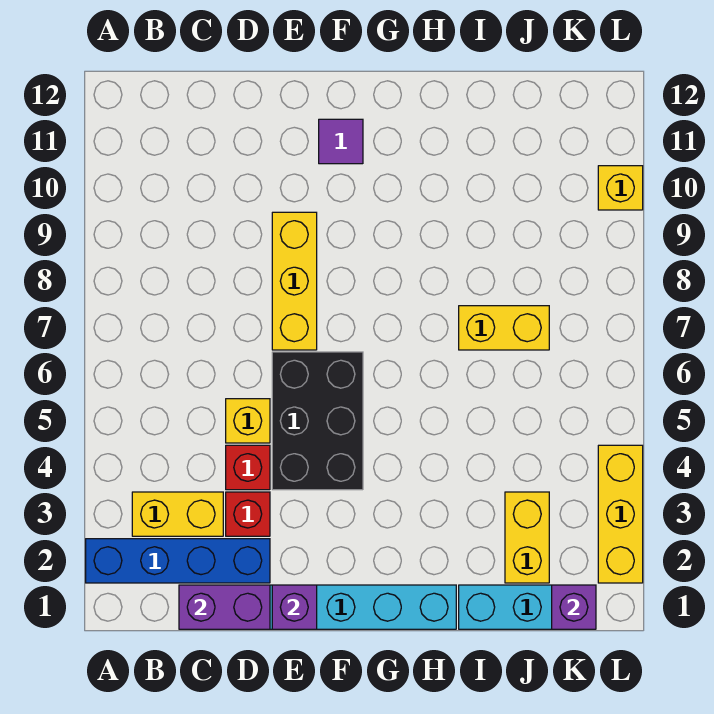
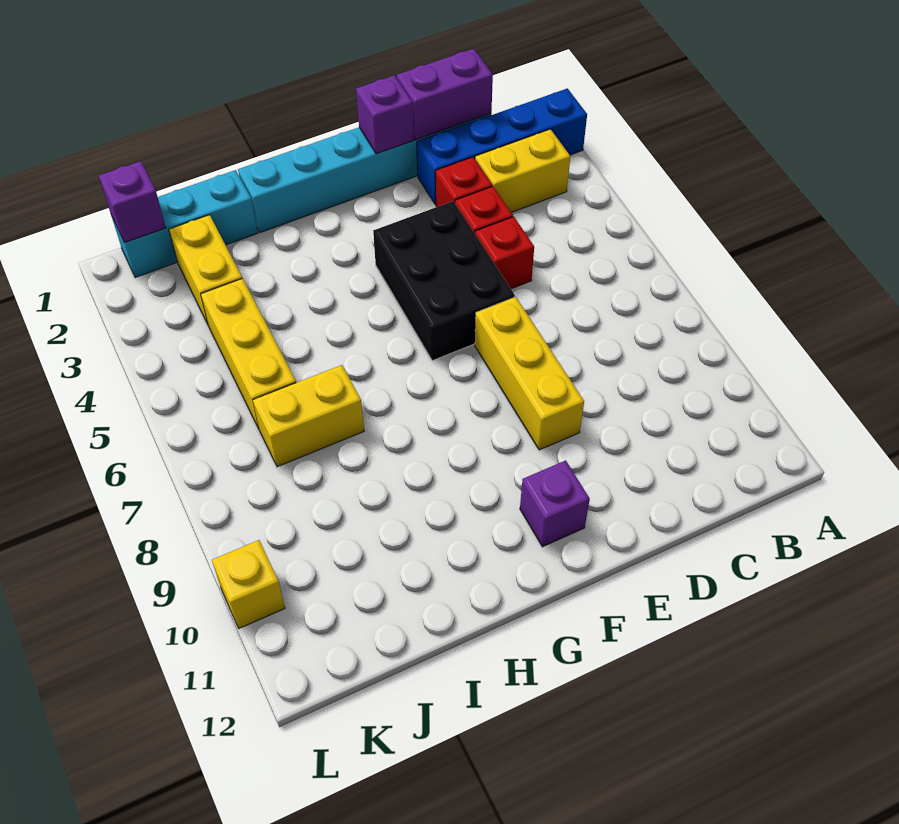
yellow 1x1 brick [226,399,270,443] -> red 1x1 brick [475,217,534,289]
purple 1x1 tile [319,119,363,164] -> purple 1x1 brick [520,460,590,547]
yellow 1x3 brick [598,445,643,583] -> yellow 1x3 brick moved to [201,278,296,429]

